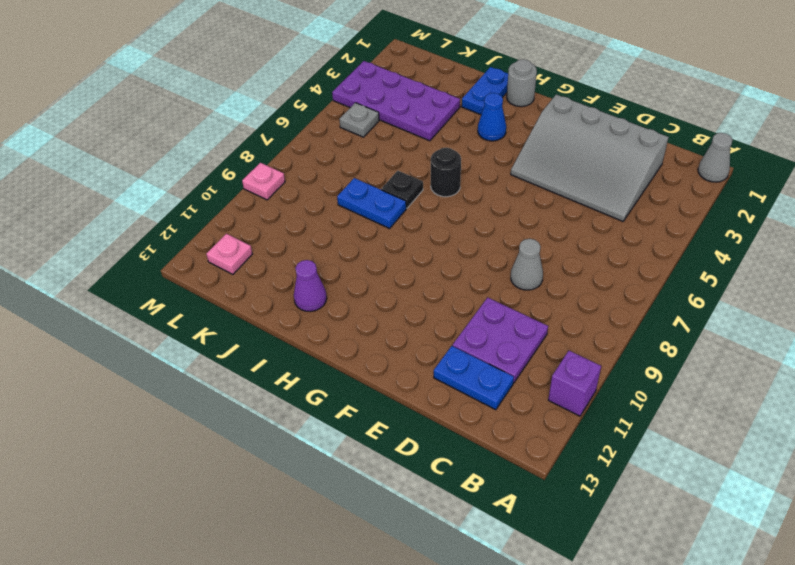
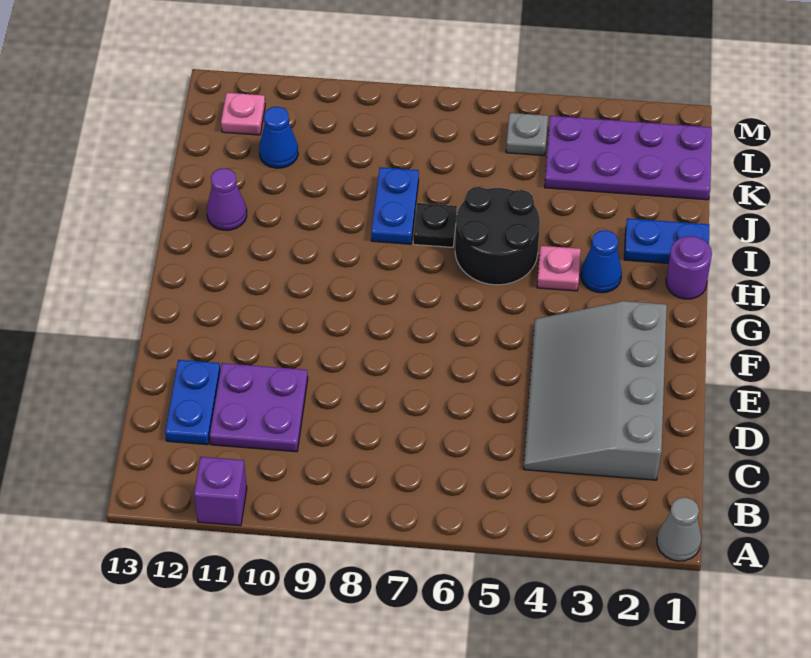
grey 1x1 cone [511,239,543,290] -> none
grey 1x1 round brick [507,60,537,107] -> purple 1x1 round brick [666,236,712,299]
black 1x1 round brick [431,148,461,197] -> black 2x2 round brick [455,187,540,285]
purple 2x4 plate [332,61,460,141] -> purple 2x4 plate turned to [545,116,712,200]
none -> blue 1x1 cone [259,107,298,168]
pink 1x1 plate [242,163,285,200] -> pink 1x1 plate moved to [537,246,581,291]

